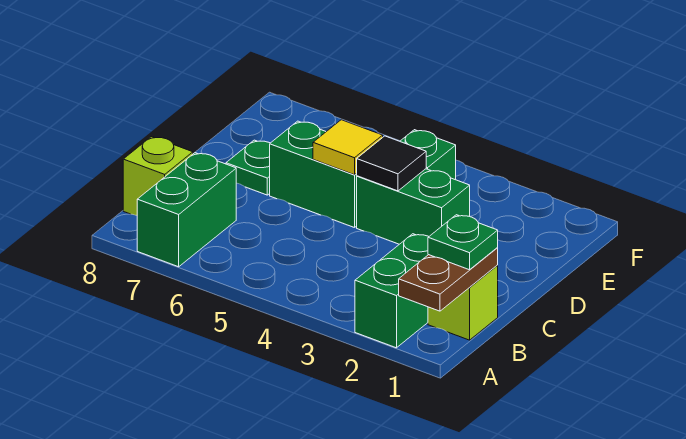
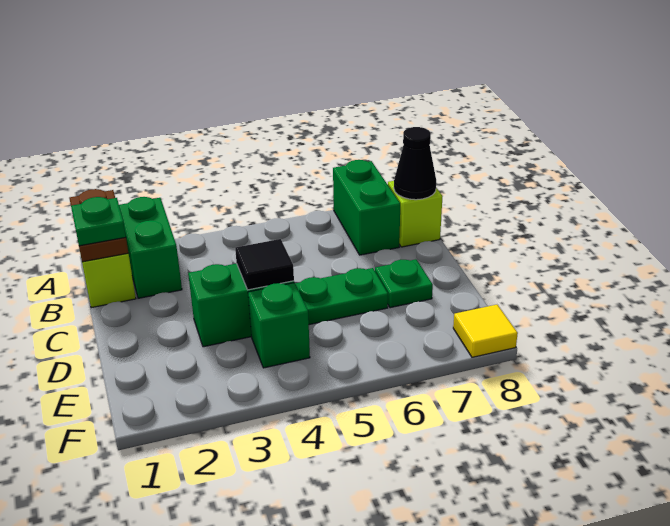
none -> black 1x1 cone [394,127,436,200]
green 1x2 brick [270,121,357,228] -> green 1x2 plate [295,268,388,325]
yellow 1x1 tile [313,120,383,175] -> yellow 1x1 tile moved to [453,305,518,357]

